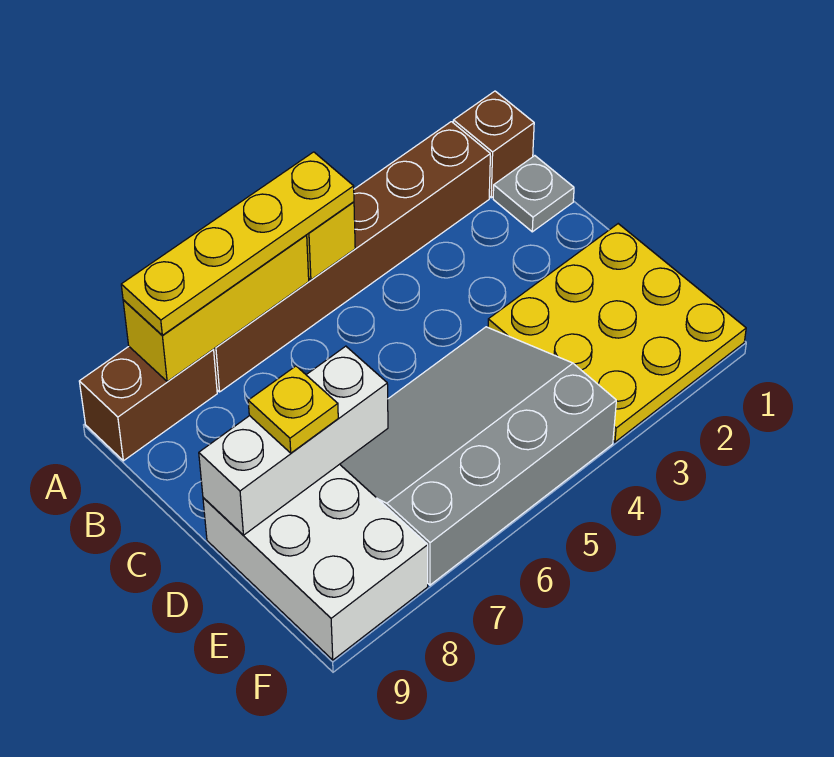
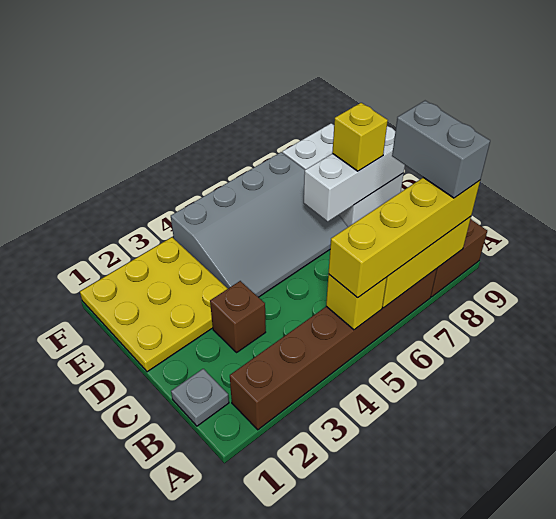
brown 1x1 brick [453,91,534,198] -> brown 1x1 brick moved to [210,281,266,352]
yellow 1x4 plate [121,152,354,335] -> yellow 1x4 brick [329,178,480,297]
none -> grey 1x2 brick [392,101,490,198]
yellow 1x1 plate [248,366,338,453] -> yellow 1x1 brick [332,103,388,171]

